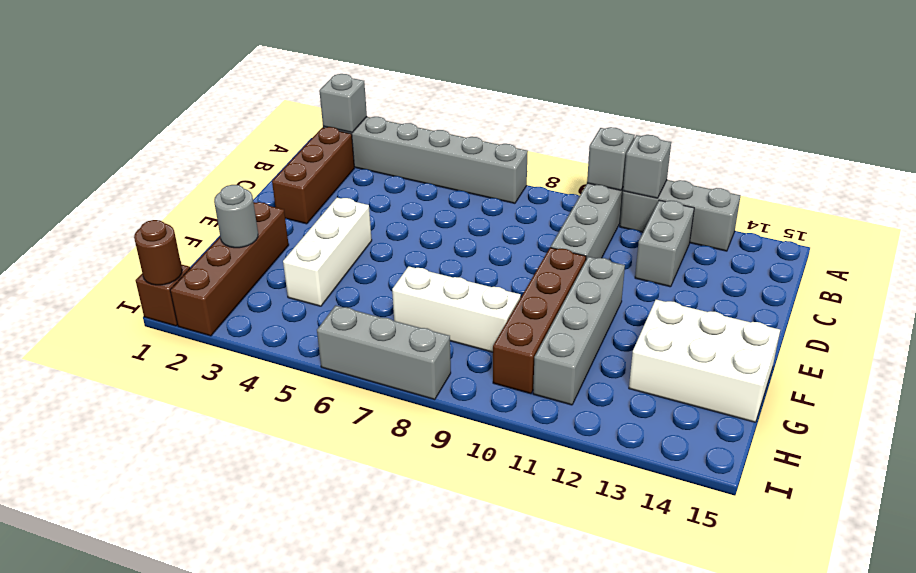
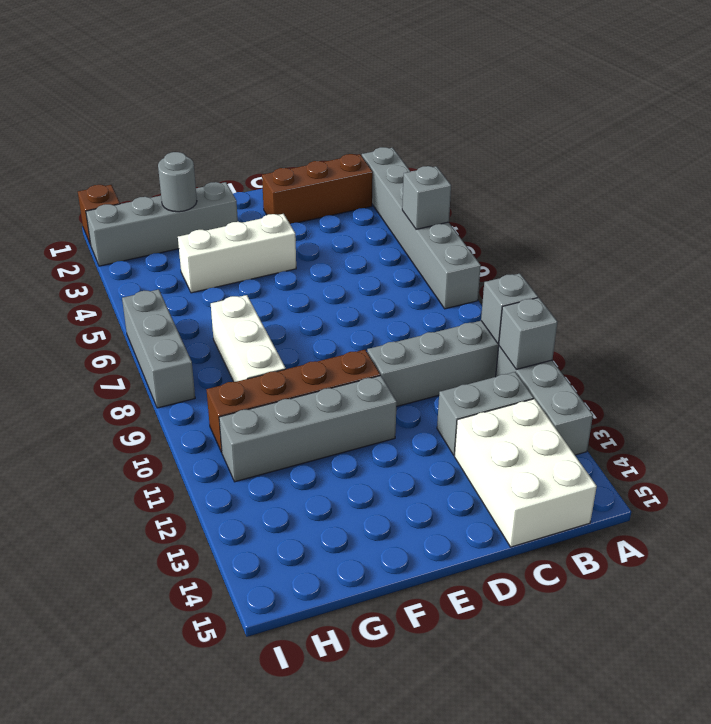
grey 1x1 brick [319,74,367,133] -> grey 1x1 brick moved to [402,166,451,229]
brown 1x4 brick [170,202,289,336] -> grey 1x4 brick [86,182,238,266]
white 2x3 brick [629,300,780,422] -> white 2x3 brick moved to [454,399,597,547]
brown 1x1 round brick [134,220,182,285] -> none

